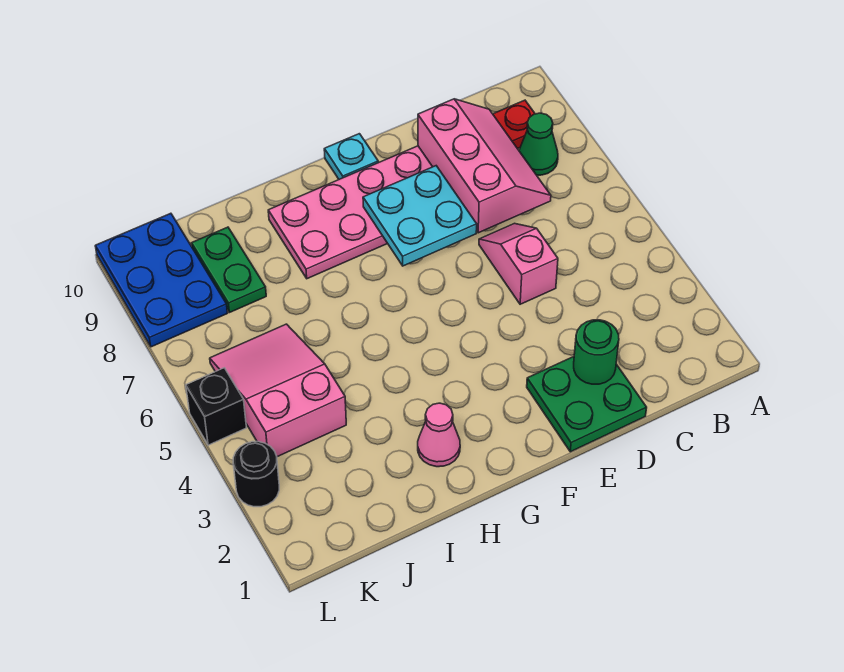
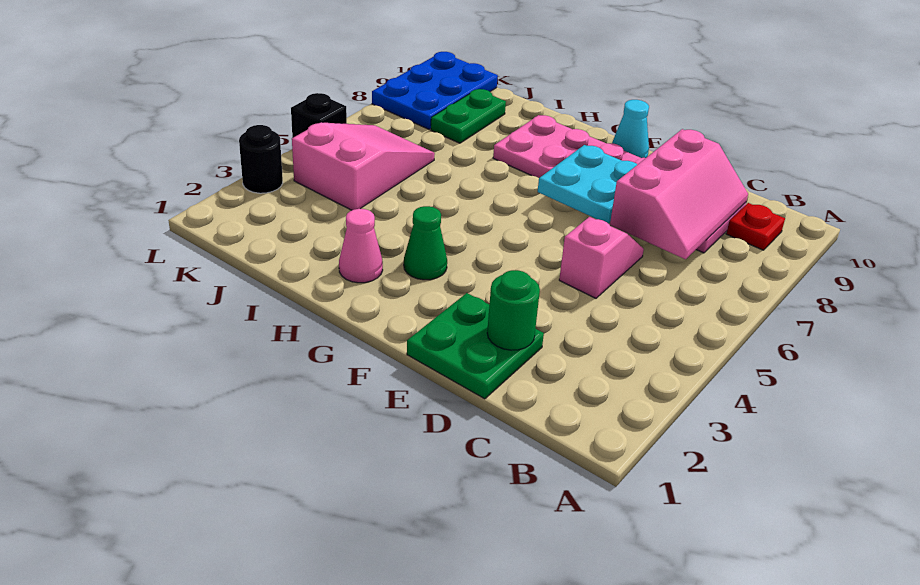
green 1x1 cone [519,113,558,175] -> green 1x1 cone moved to [404,206,447,280]
cyan 1x1 plate [324,134,378,179] -> cyan 1x1 cone [612,100,649,158]

